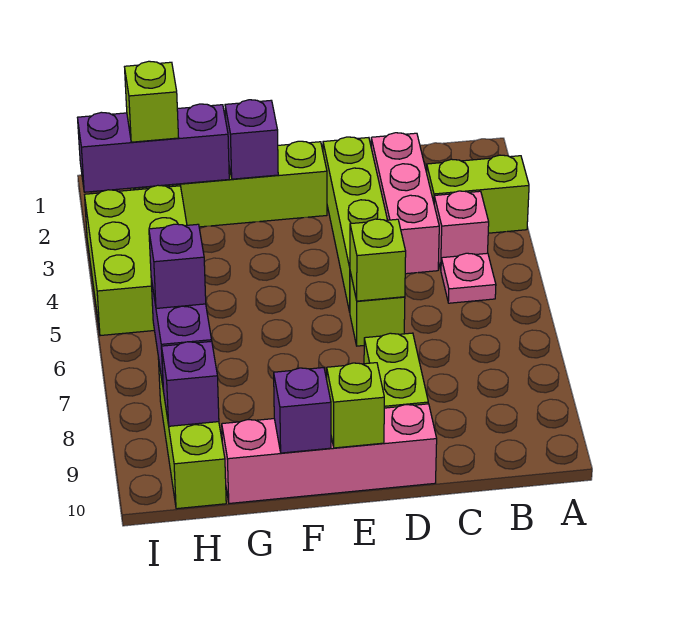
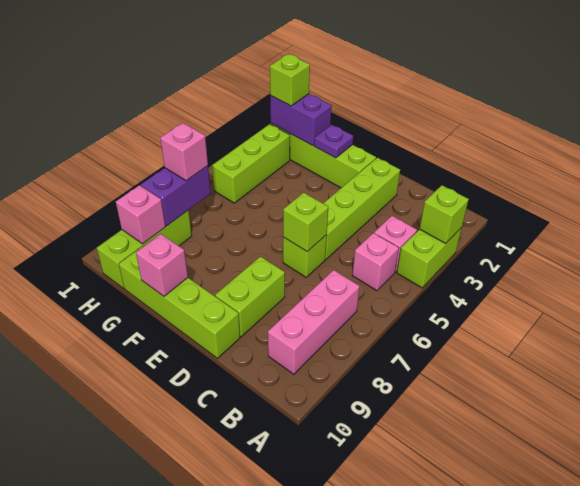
lime 1x2 brick [427,155,529,233] -> lime 1x2 brick turned to [397,227,462,288]
pink 1x1 plate [441,253,496,303] -> pink 1x1 brick [352,233,399,291]
pink 1x3 brick [371,133,439,274] -> pink 1x3 brick moved to [268,270,360,374]
pink 1x4 brick [222,404,437,503] -> lime 1x4 brick [119,246,240,358]
lime 1x1 brick [327,363,384,448] -> lime 1x1 brick moved to [420,185,469,243]
purple 1x1 brick [225,100,278,179] -> purple 1x1 plate [314,125,353,158]
purple 1x1 brick [274,368,331,453] -> pink 1x1 brick [136,234,188,296]
purple 1x3 brick [77,104,229,192] -> purple 1x2 brick [270,94,332,146]
lime 2x3 brick [85,185,187,336] -> lime 1x3 brick [212,124,290,203]
purple 1x1 brick [149,224,206,308] -> pink 1x1 brick [160,123,208,181]
purple 1x1 brick [162,341,219,426] -> pink 1x1 brick [116,185,165,244]

